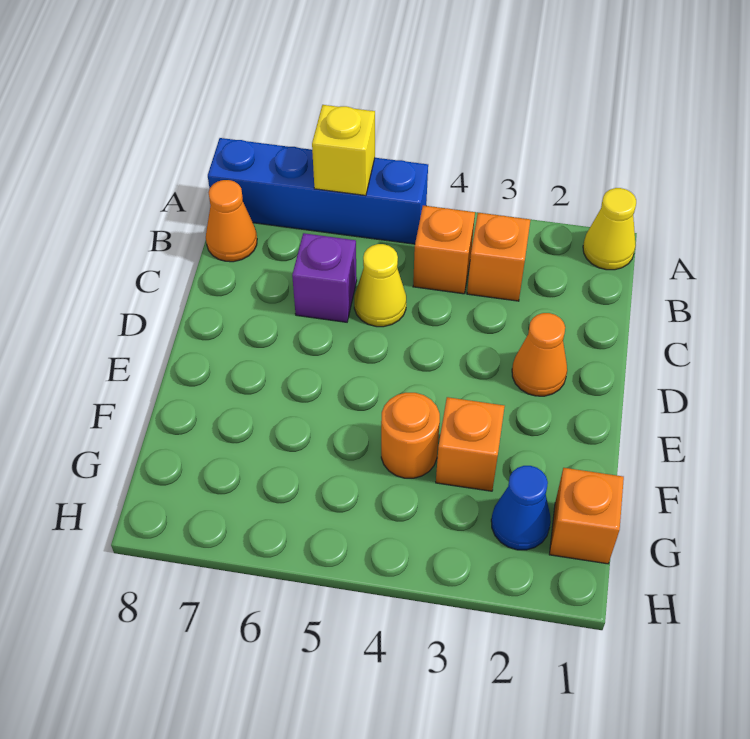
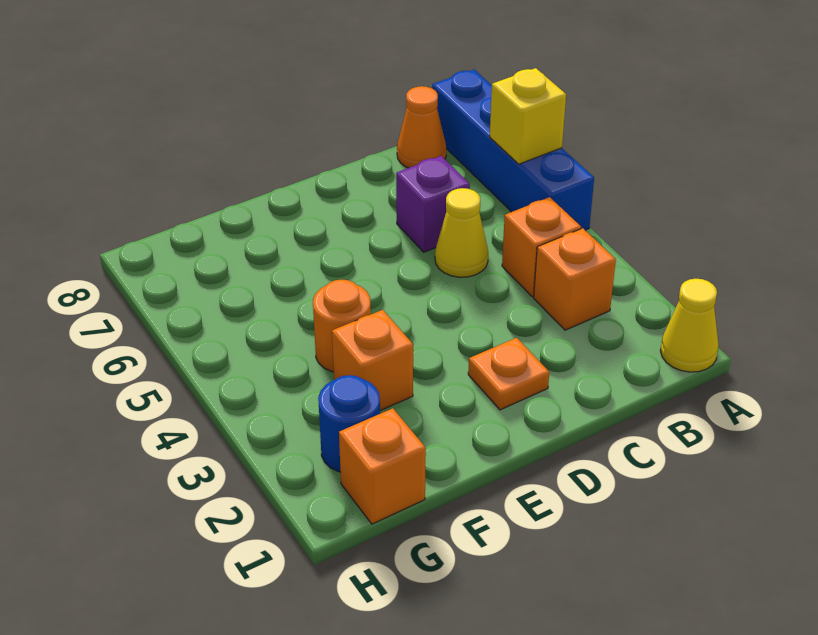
orange 1x1 cone [512,313,567,396] -> orange 1x1 plate [468,338,549,410]
blue 1x1 cone [491,466,551,550] -> blue 1x1 round brick [318,375,380,472]

